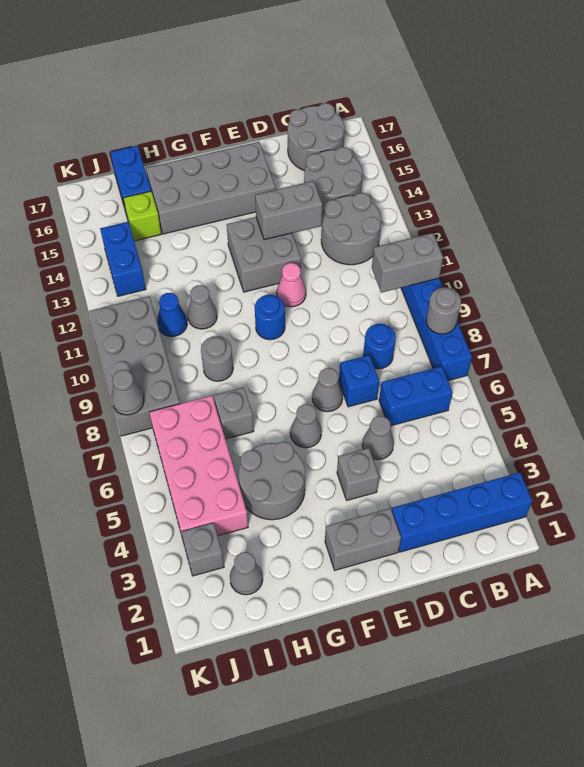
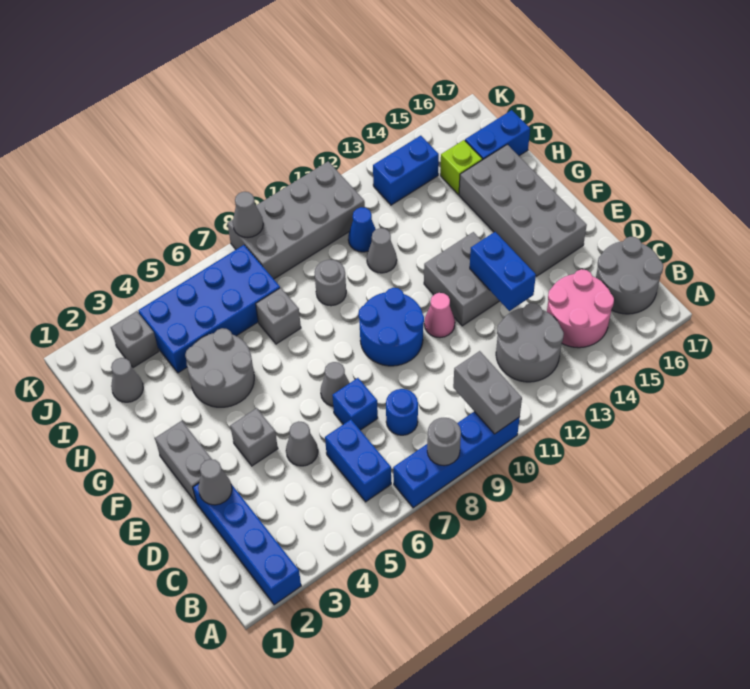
grey 2x2 round brick [304,147,363,215] -> pink 2x2 round brick [547,269,614,348]
grey 1x2 brick [255,181,322,240] -> blue 1x2 brick [470,232,536,311]
grey 1x1 cone [290,404,322,448] -> grey 1x1 cone moved to [198,459,232,505]
blue 1x1 round brick [255,295,285,340] -> blue 2x2 round brick [358,288,424,366]
pink 2x4 brick [149,396,248,538] -> blue 2x4 brick [138,245,280,373]

